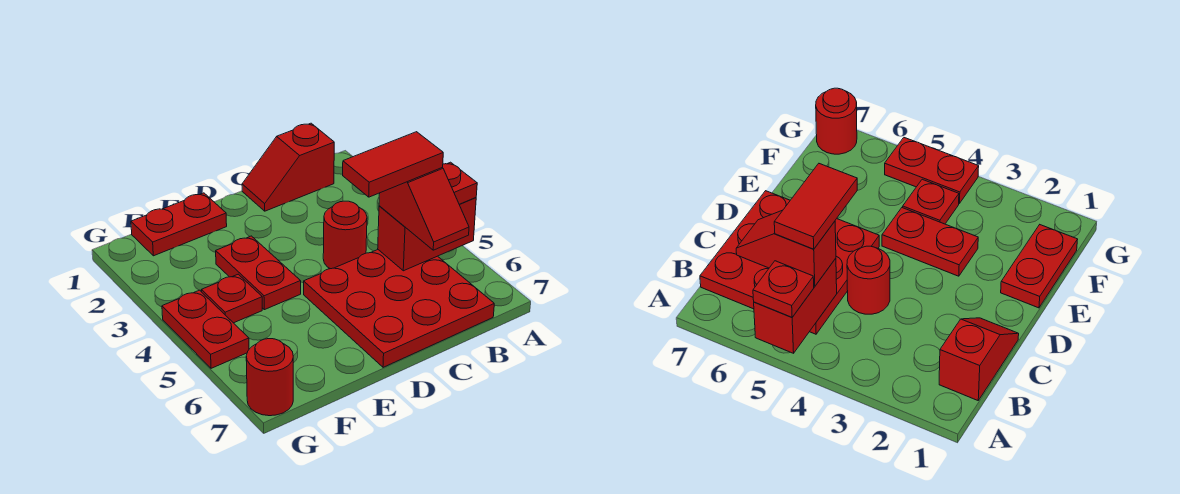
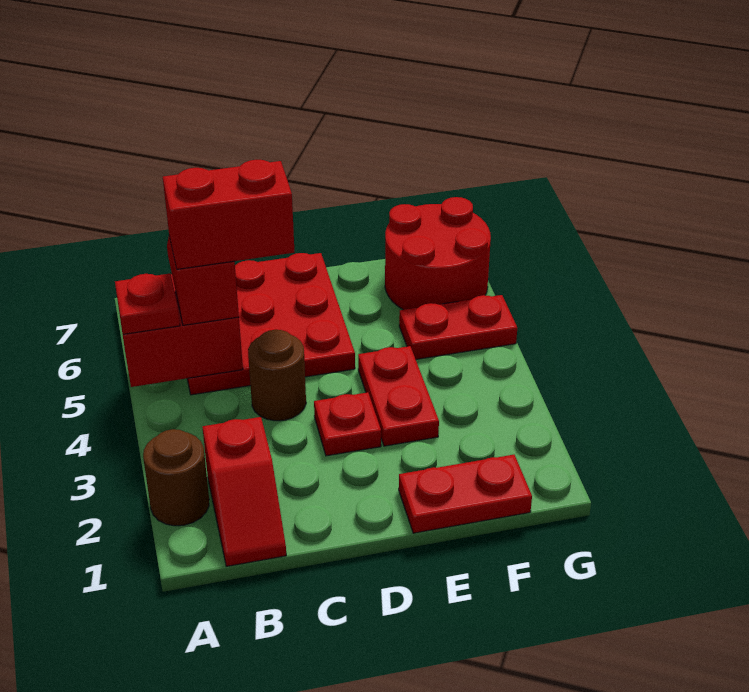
none -> brown 1x1 round brick [143,429,209,526]
red 1x2 slope [242,123,334,211] -> red 1x2 slope turned to [203,417,286,566]
red 1x2 tile [343,132,443,197] -> red 1x2 brick [163,160,294,269]
red 1x1 round brick [323,201,367,269] -> brown 1x1 round brick [248,330,306,421]
red 1x1 plate [202,274,262,323] -> red 1x1 plate moved to [314,392,381,456]
red 1x2 plate [162,290,249,368] -> red 1x2 plate turned to [399,295,517,359]
red 1x1 round brick [246,339,293,416] -> red 2x2 round brick [385,197,491,310]

